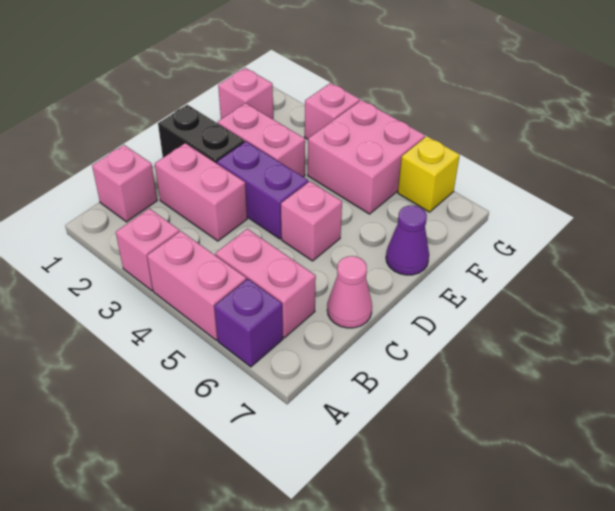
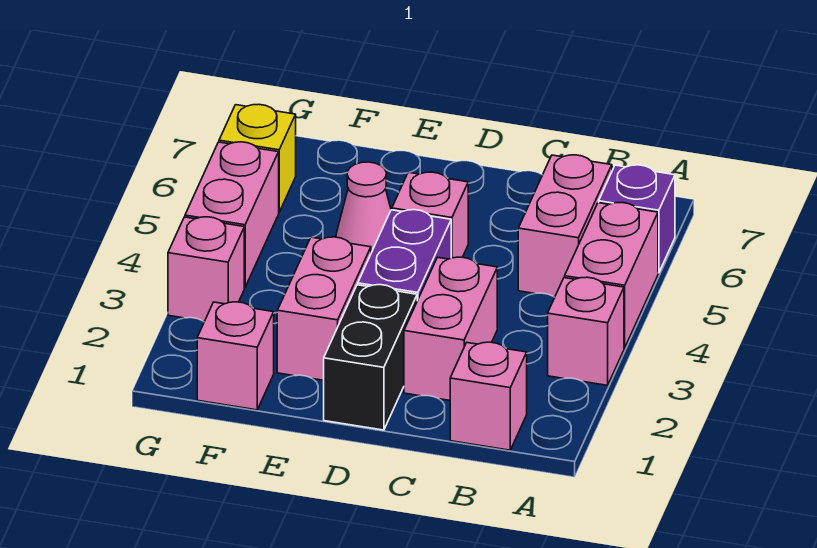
pink 1x1 cone [327,256,372,328] -> pink 1x1 cone moved to [336,162,391,253]
purple 1x1 cone [386,205,429,275] -> none
pink 2x2 brick [308,100,425,214] -> pink 1x2 brick [185,142,279,287]

